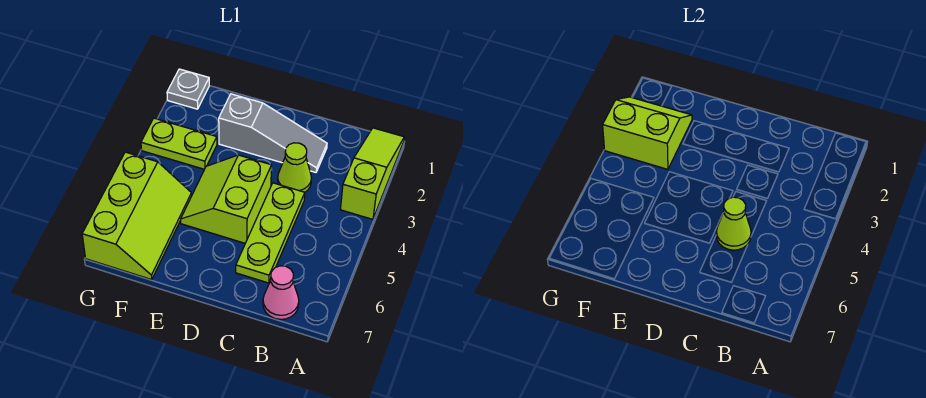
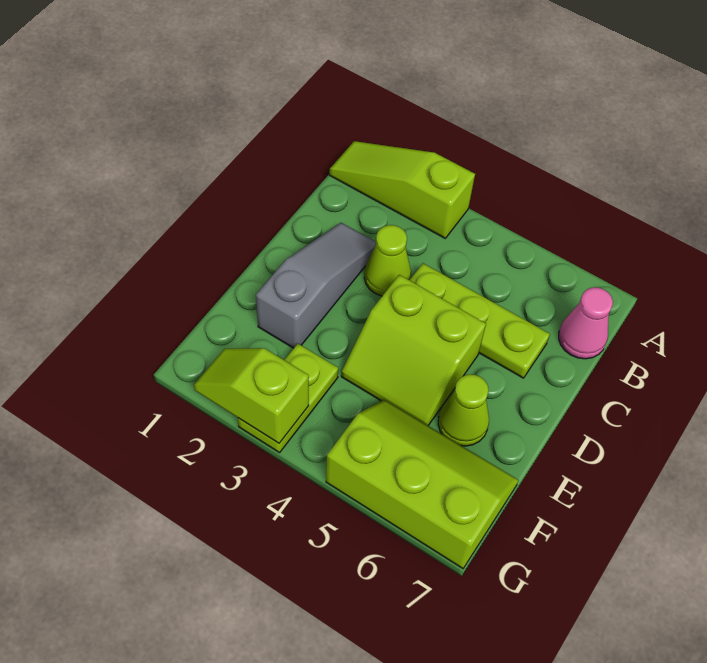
lime 1x1 cone [716,197,751,250] -> lime 1x1 cone moved to [438,374,489,446]
lime 2x2 slope [603,97,692,169] -> lime 1x2 slope [194,348,309,443]
grey 1x1 plate [167,69,209,109] -> none

